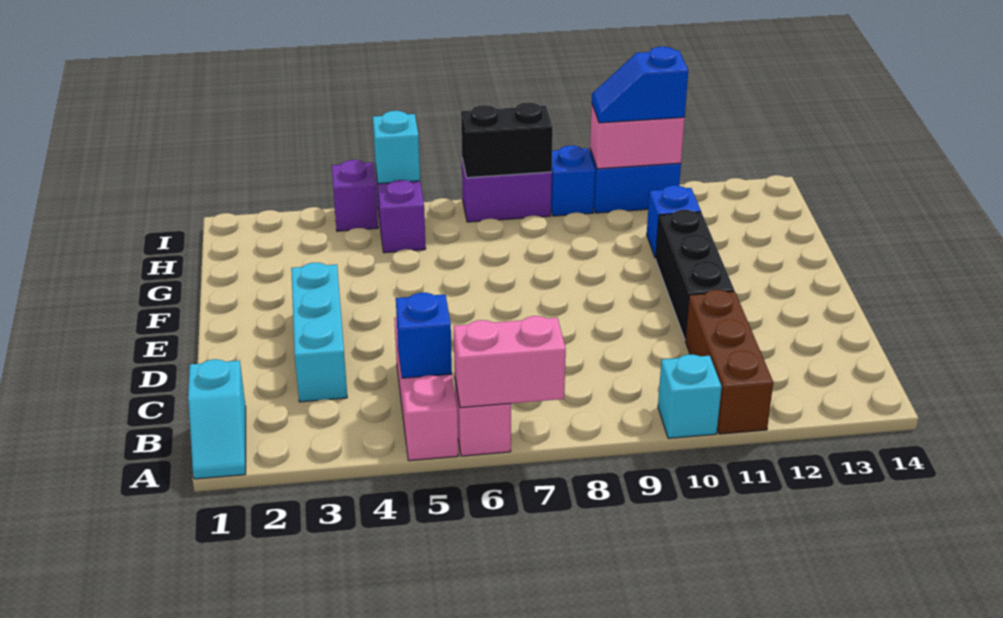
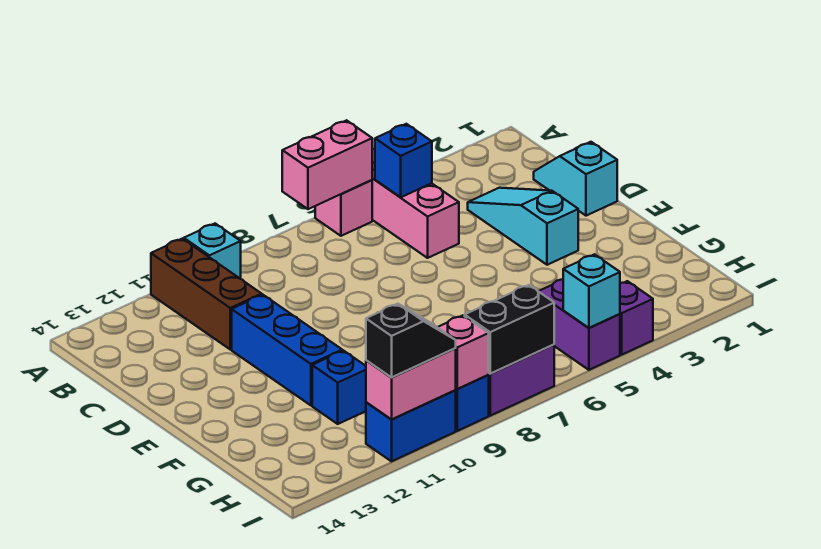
cyan 1x2 slope [188,359,246,479] -> cyan 1x2 slope moved to [534,142,617,216]
cyan 1x3 brick [291,263,347,402] -> cyan 1x3 slope [468,188,578,265]
black 1x3 brick [656,210,734,339] -> blue 1x3 brick [232,295,342,405]
none -> pink 1x1 brick [437,316,489,389]
blue 1x2 slope [592,47,688,123] -> black 1x2 slope [366,304,456,377]

